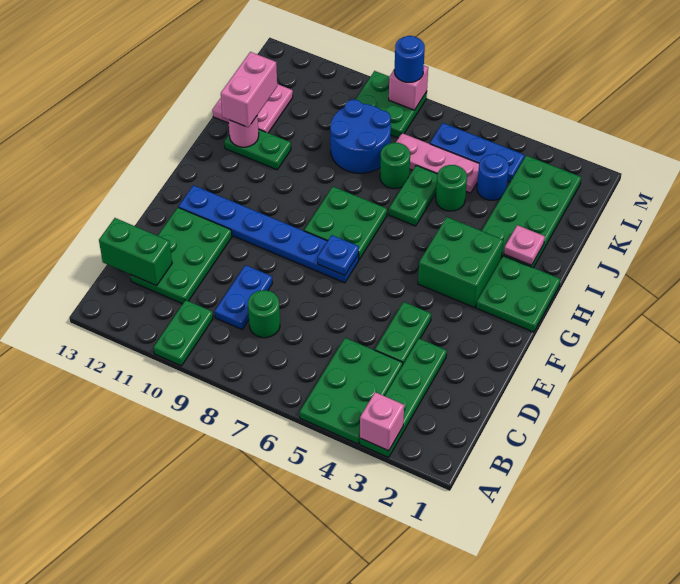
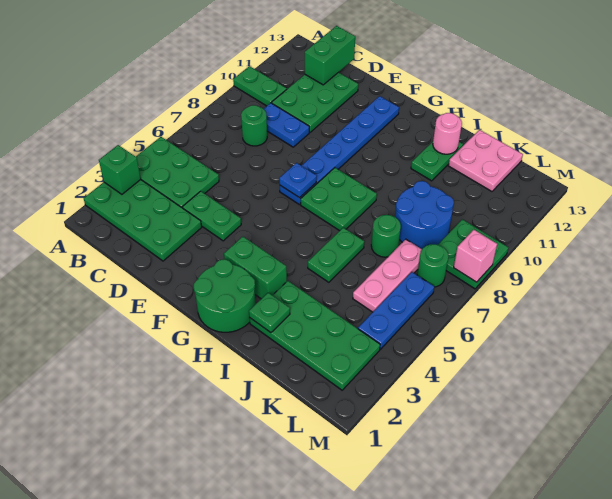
green 1x4 plate [360,339,447,458] -> green 2x4 plate [84,180,202,261]
pink 1x1 brick [360,392,404,451] -> green 1x1 brick [99,145,141,194]
green 2x3 plate [130,207,232,304] -> green 2x3 plate turned to [272,72,358,132]
green 2x2 plate [476,256,560,332] -> green 2x2 round brick [194,259,256,332]
green 2x2 brick [418,217,503,308] -> green 1x2 brick [224,237,287,299]
pink 1x1 plate [504,225,545,265] -> green 1x1 plate [249,293,290,333]
green 1x2 plate [389,165,437,226] -> green 1x2 plate turned to [308,228,364,282]
pink 1x2 brick [221,52,277,127] -> none
green 1x1 round brick [436,165,467,211] -> green 1x1 round brick moved to [417,244,448,287]
blue 1x1 round brick [477,154,509,200] -> none
blue 1x1 round brick [395,36,425,82] -> none

